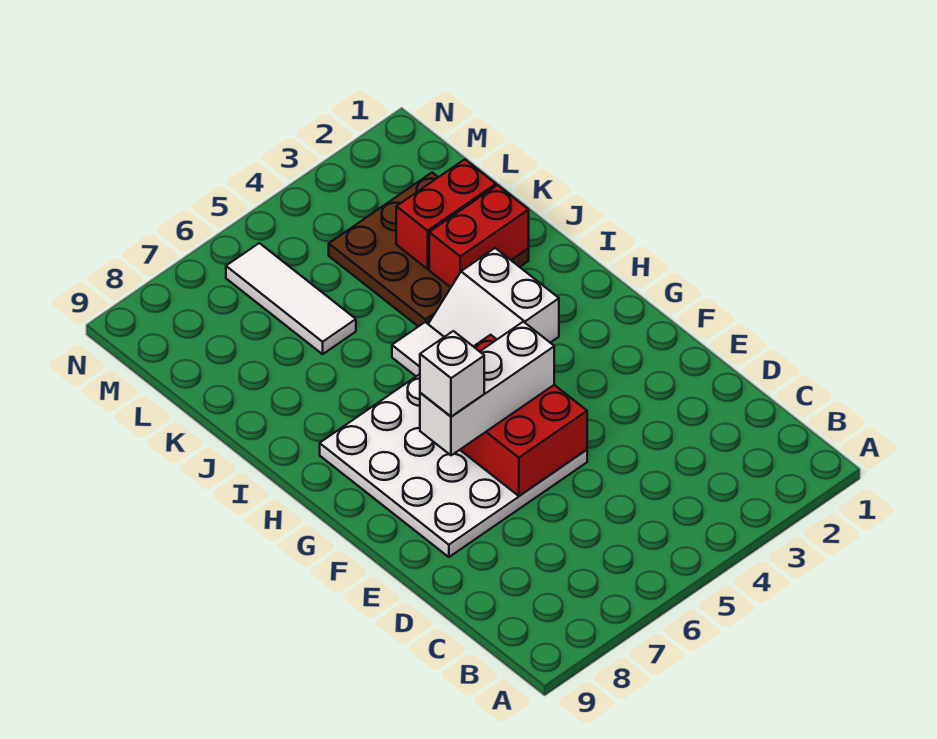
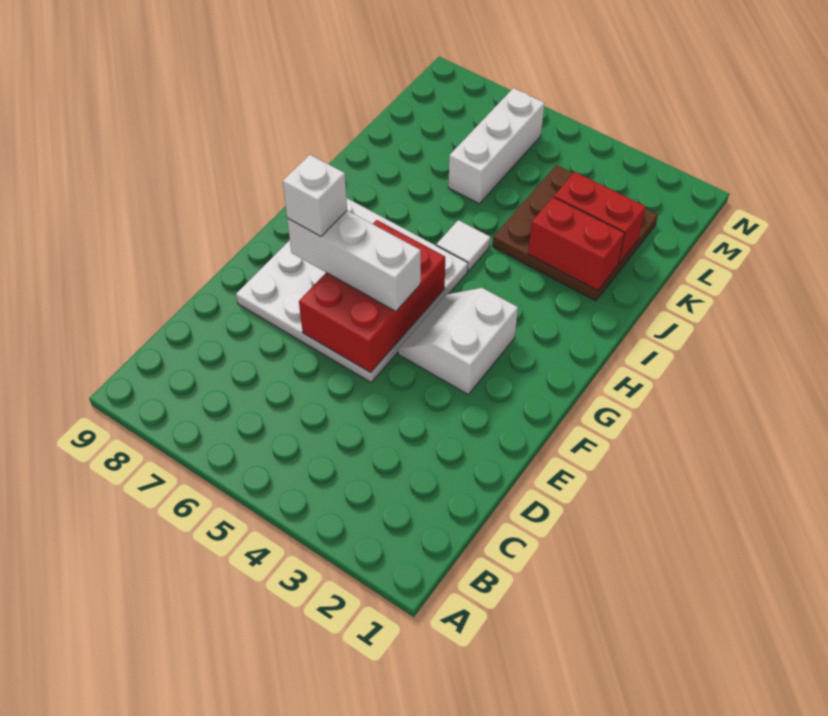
white 2x2 slope [428,248,559,346] -> white 2x2 slope moved to [398,288,518,394]
white 1x3 tile [226,243,356,354] -> white 1x3 brick [448,88,545,204]

